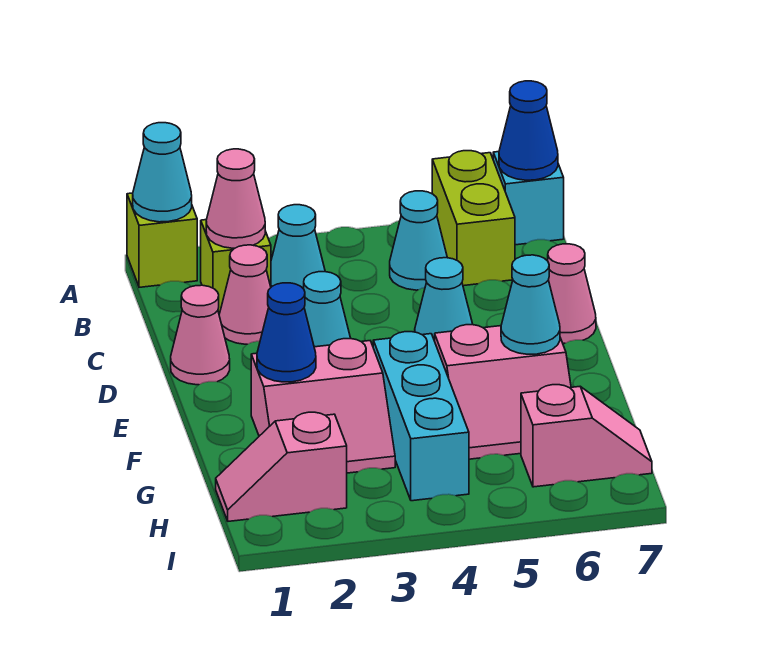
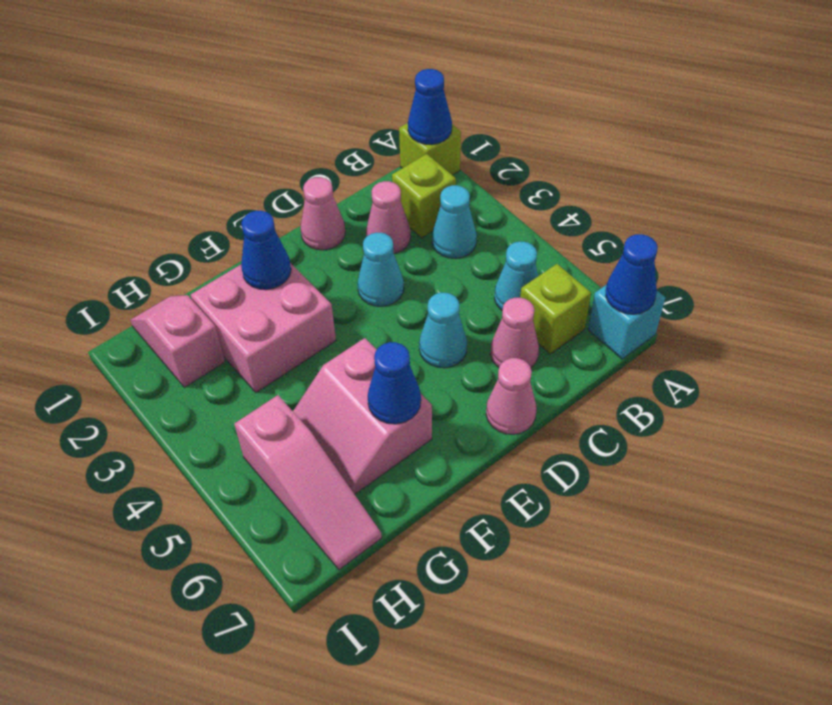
cyan 1x1 cone [133,123,192,222] -> blue 1x1 cone [408,69,452,145]
lime 1x2 brick [432,151,515,286] -> lime 1x1 brick [520,264,591,354]
pink 1x1 cone [206,149,265,248] -> pink 1x1 cone moved to [490,298,539,367]
pink 2x2 slope [251,338,395,473] -> pink 2x2 brick [191,263,336,392]
cyan 1x3 brick [373,332,469,501] -> none
cyan 1x1 cone [501,255,560,354] -> blue 1x1 cone [368,342,421,424]
pink 1x2 slope [521,385,652,487] -> pink 1x3 slope [234,395,382,570]

